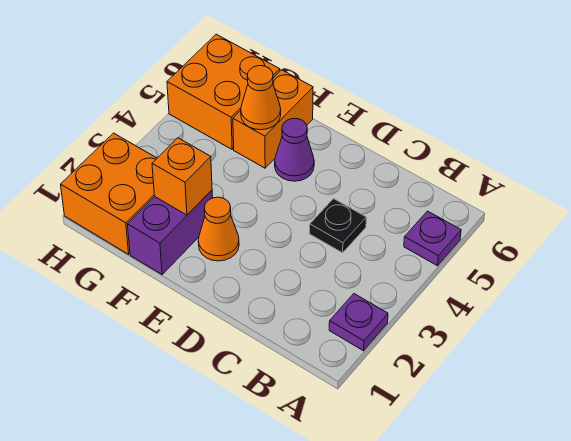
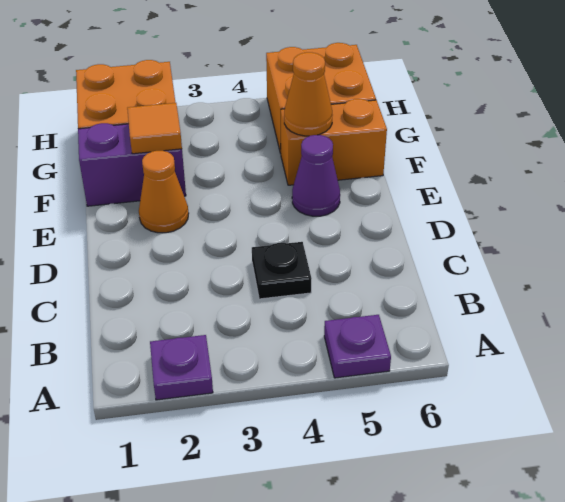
orange 1x1 brick [152,138,212,215] -> orange 1x1 tile [127,103,182,154]

